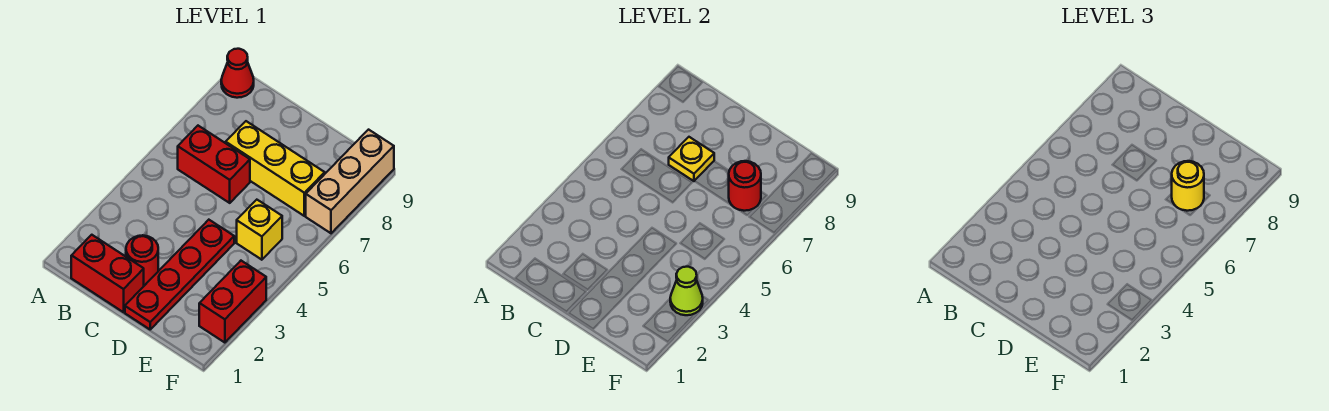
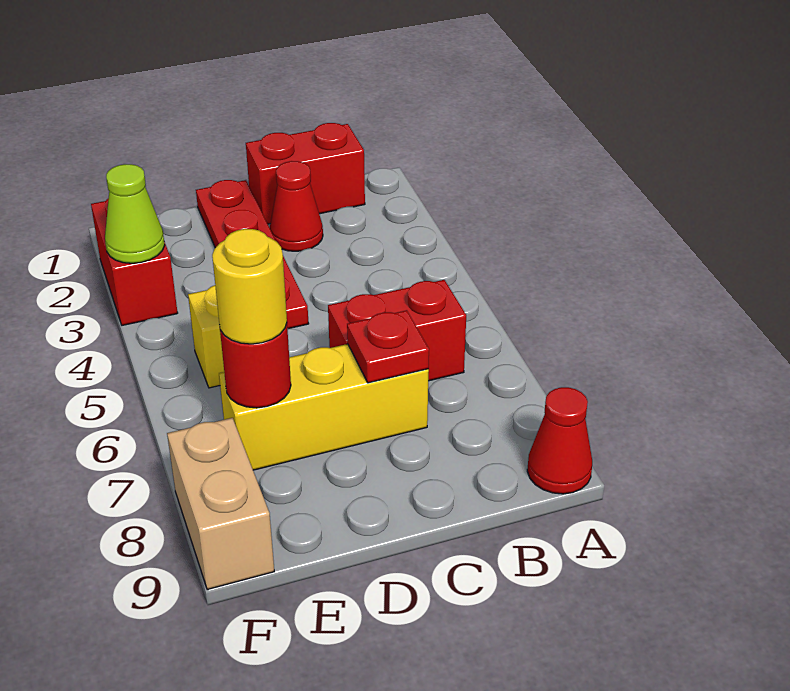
red 1x1 round brick [126,235,158,285] -> red 1x1 cone [270,161,323,251]
yellow 1x1 plate [669,137,714,181] -> red 1x1 plate [347,310,429,383]
tan 1x3 brick [306,130,394,233] -> tan 1x2 brick [167,418,274,590]

